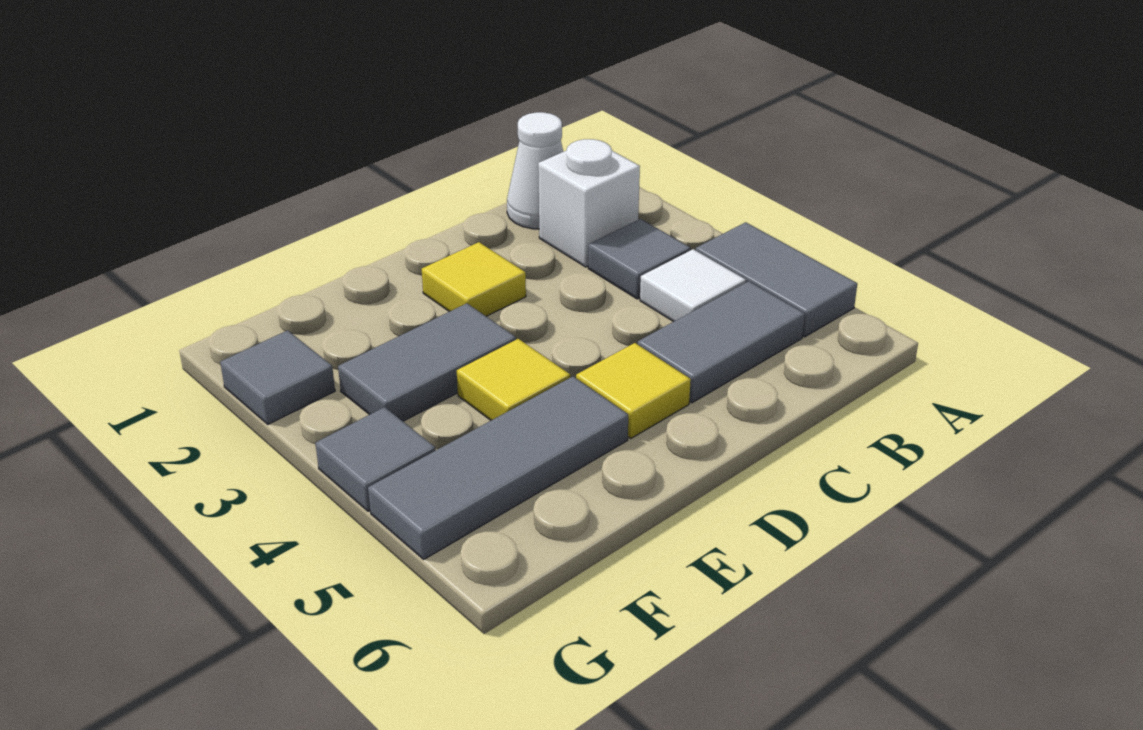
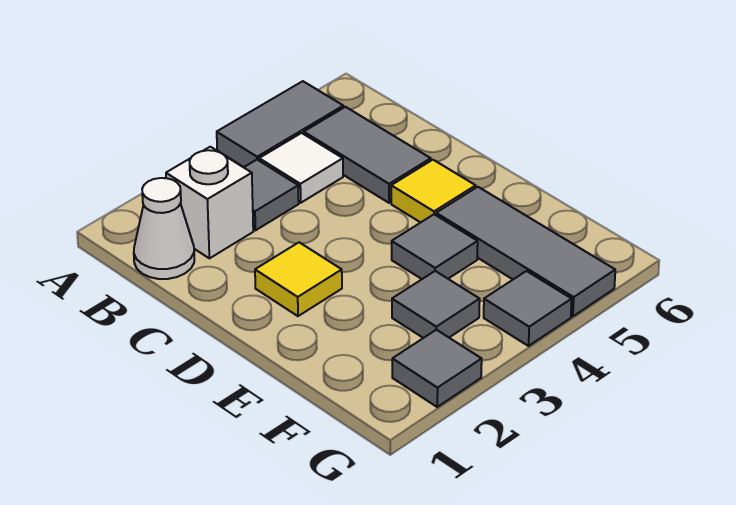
grey 1x2 tile [338,303,516,421] -> grey 1x1 tile [392,271,480,338]
yellow 1x1 tile [457,339,570,420] -> grey 1x1 tile [392,214,478,279]

